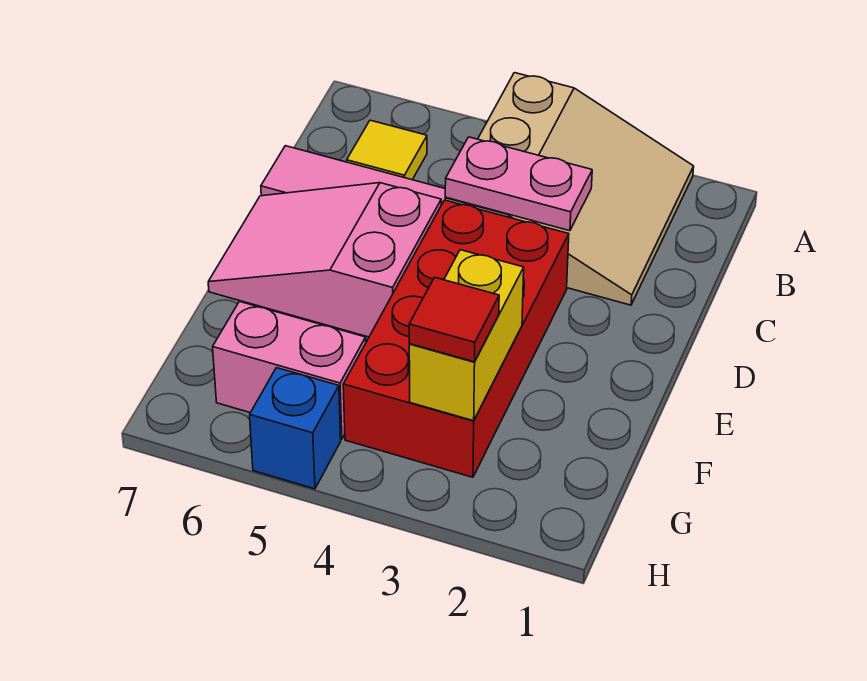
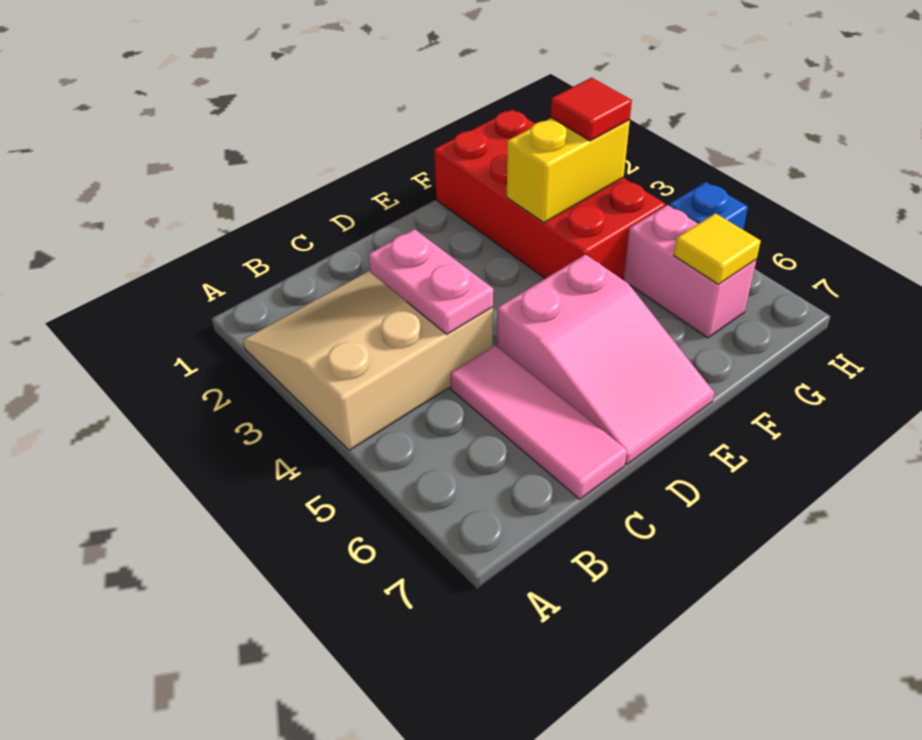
yellow 1x1 tile [347,120,427,180] -> yellow 1x1 tile moved to [674,213,761,284]
red 2x4 brick [343,200,569,477] -> red 2x4 brick turned to [434,110,665,279]

